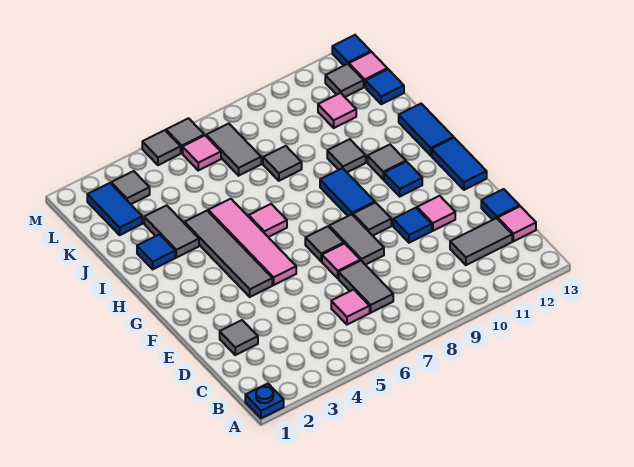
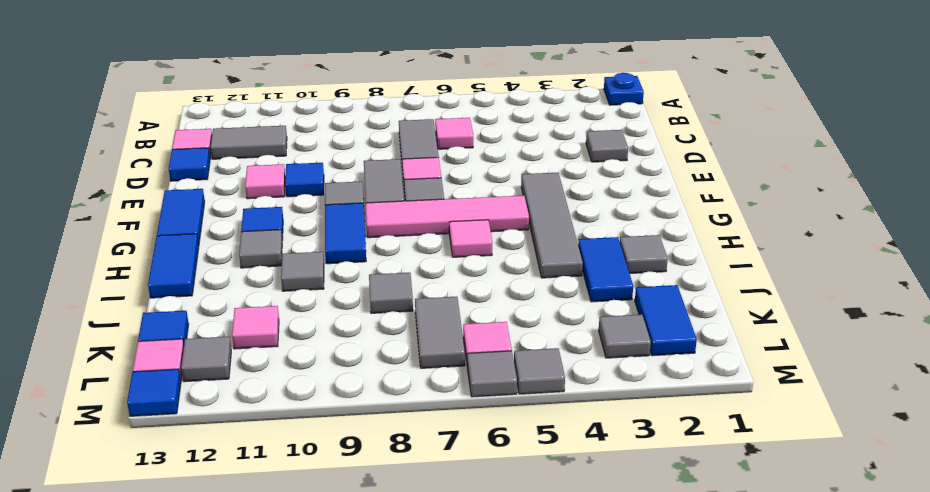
pink 1x4 tile [208,199,296,285] -> pink 1x4 tile turned to [366,196,529,238]
blue 1x1 tile [137,234,175,269] -> grey 1x1 tile [620,235,668,274]
grey 1x2 tile [144,205,199,258] -> blue 1x2 tile [578,237,633,302]

